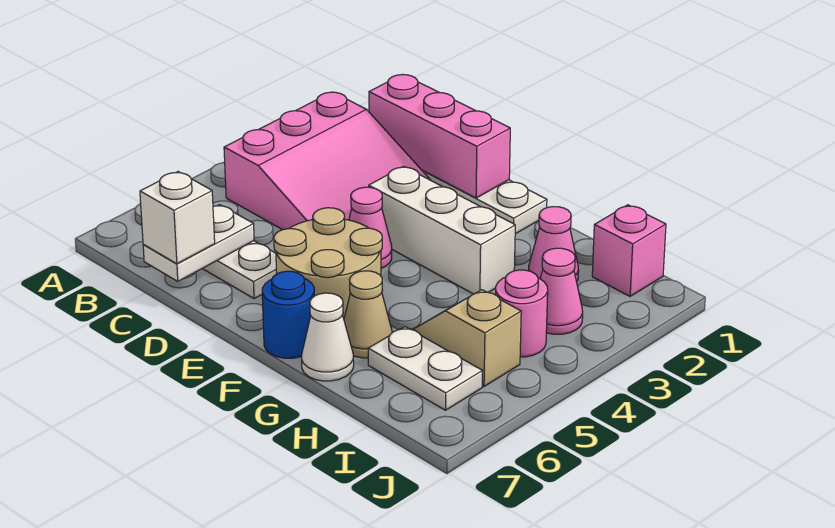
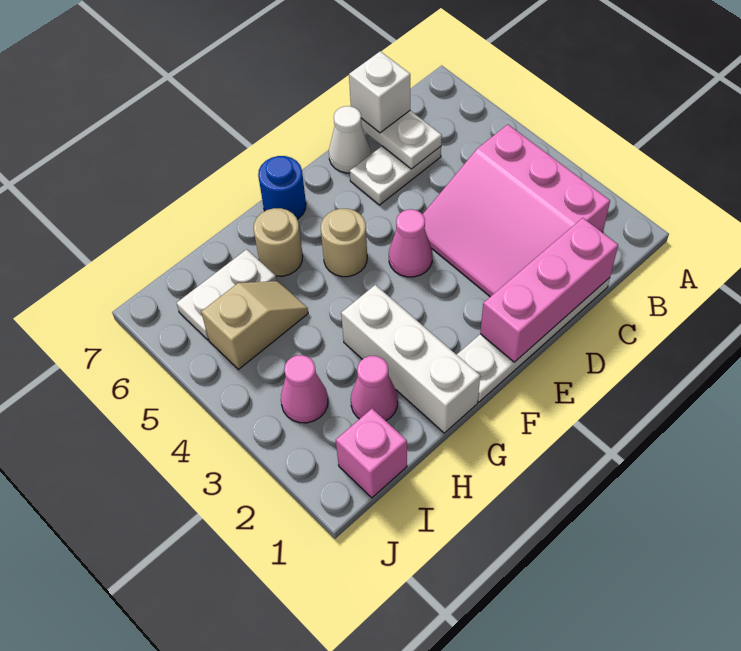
white 1x3 brick [369,166,515,294] -> white 1x3 brick turned to [341,285,480,433]
tan 2x2 round brick [274,208,382,318] -> tan 1x1 round brick [321,209,367,277]
tan 1x1 cone [344,271,392,358] -> tan 1x1 round brick [254,208,303,276]
white 1x1 cone [302,293,354,381] -> white 1x1 cone moved to [329,106,370,173]
pink 1x1 round brick [495,270,548,357] -> none

